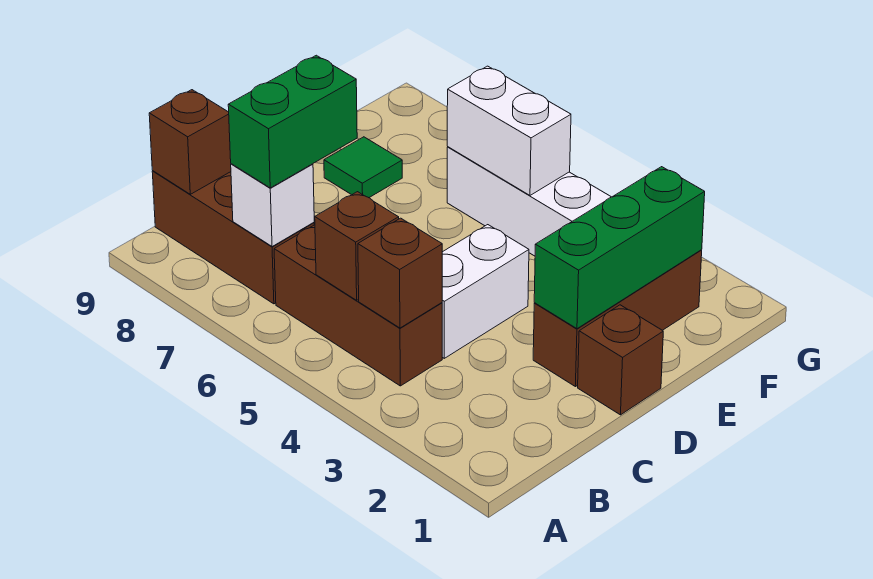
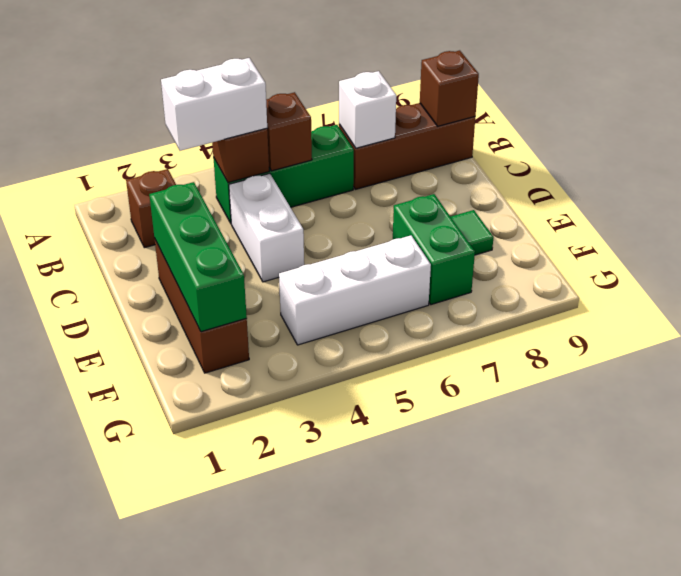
brown 1x3 brick [274,225,442,386] -> green 1x3 brick [213,125,354,223]
green 1x2 brick [228,55,357,188] -> green 1x2 brick moved to [393,194,475,305]
brown 1x1 brick [578,305,663,415] -> brown 1x1 brick moved to [126,169,176,248]
white 1x2 brick [447,66,571,195] -> white 1x2 brick moved to [161,58,267,151]

